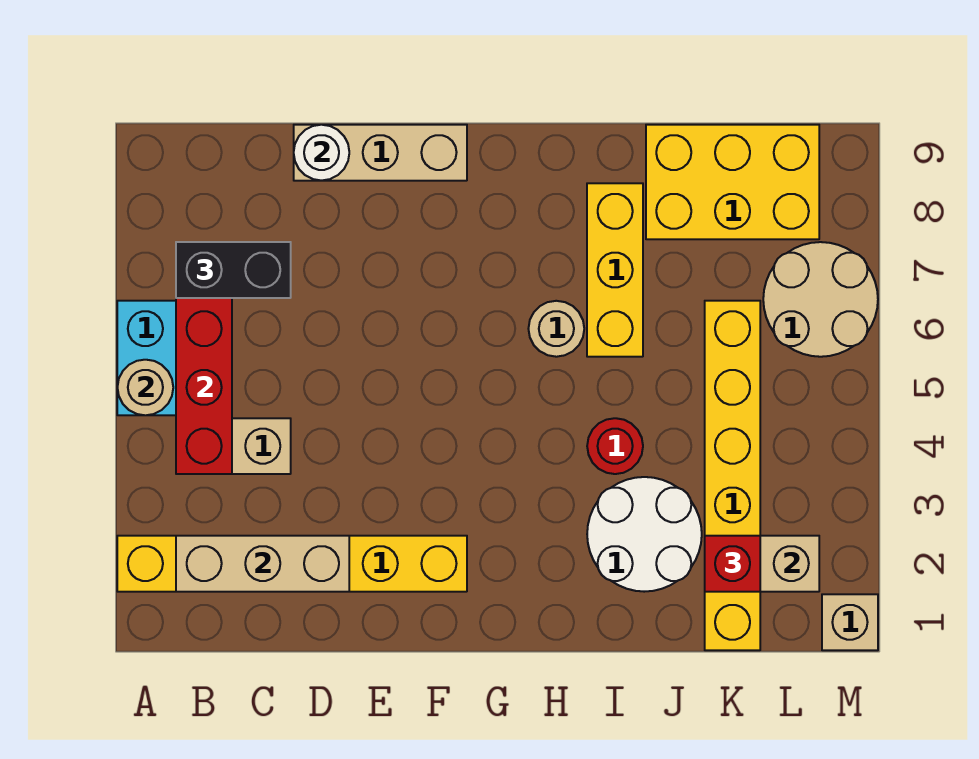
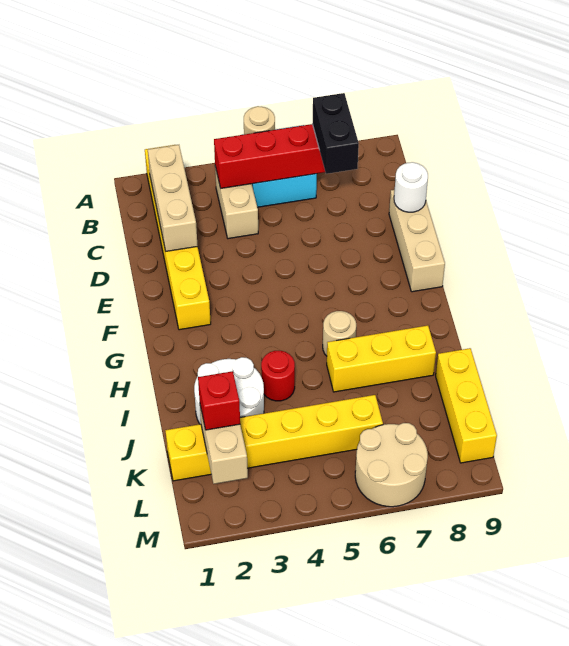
yellow 2x3 brick [646,125,819,239] -> yellow 1x3 brick [436,348,497,463]
tan 1x1 brick [822,594,878,650] -> none

